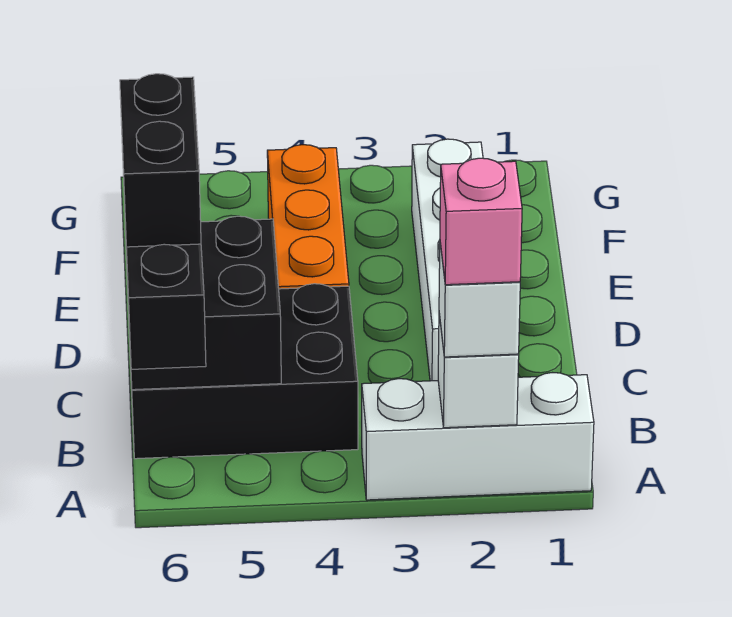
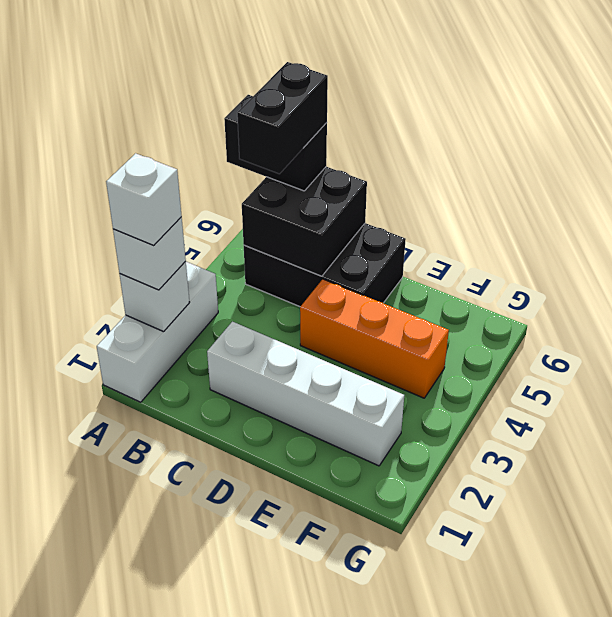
pink 1x1 brick [440,158,522,285] -> white 1x1 brick [106,153,182,246]
black 2x3 brick [128,284,358,459] -> black 2x3 brick turned to [244,223,406,307]
black 1x2 brick [120,74,201,247] -> black 1x2 brick turned to [237,62,328,174]

